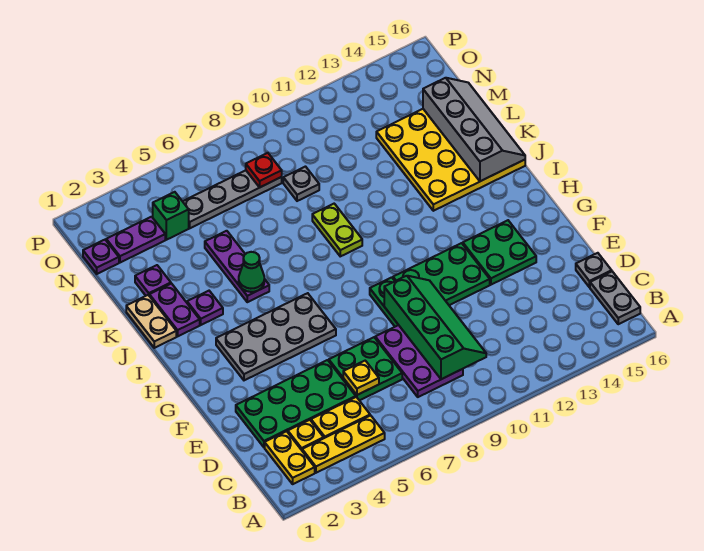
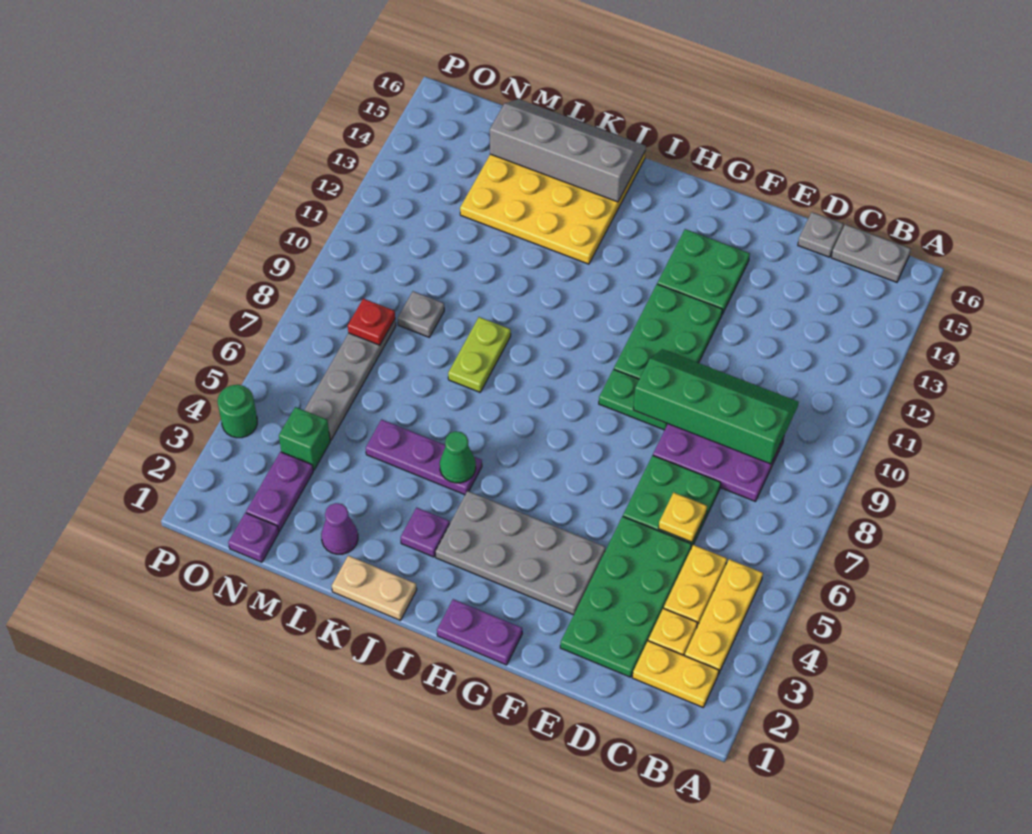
grey 2x4 plate [216,293,336,380] -> grey 2x4 plate turned to [435,491,605,615]
purple 1x2 plate [149,284,200,336] -> purple 1x2 plate moved to [437,599,522,665]
lime 1x2 plate [312,204,362,256] -> lime 1x2 plate turned to [448,317,511,392]
purple 1x1 plate [135,265,171,296] -> purple 1x1 cone [321,503,358,554]
none -> green 1x1 round brick [218,385,257,438]

